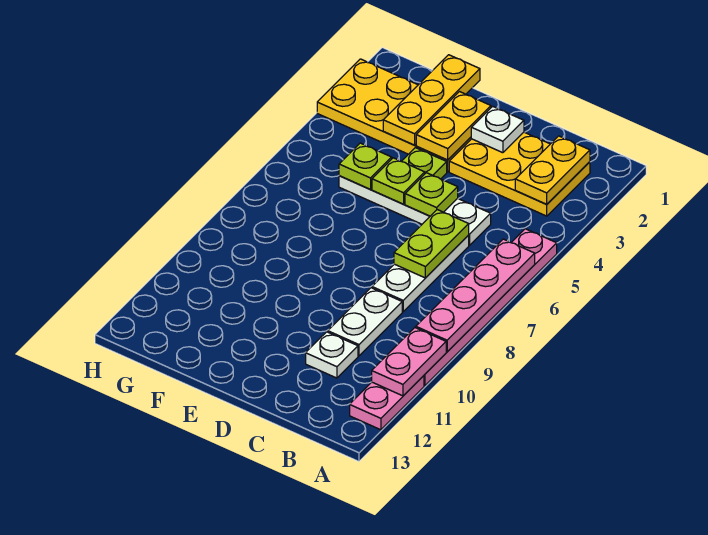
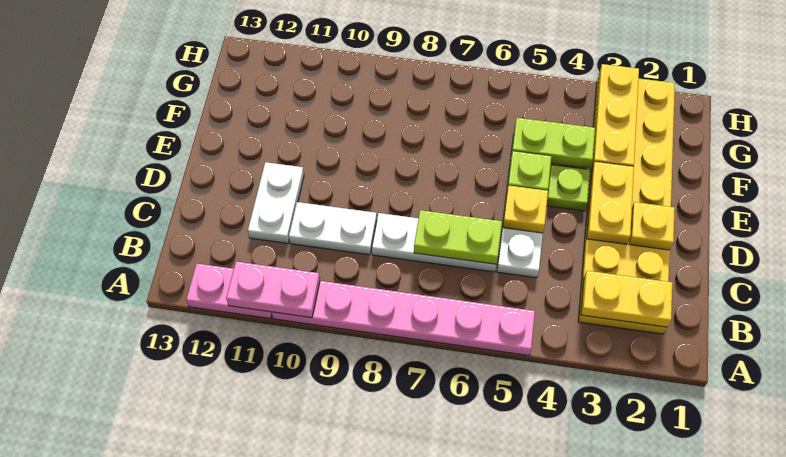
pink 1x4 plate [416,239,535,352] -> none
white 1x1 plate [306,332,358,378] -> white 1x2 plate [248,162,304,243]
white 1x1 plate [471,106,524,153] -> yellow 1x1 plate [629,202,675,250]
lime 1x1 plate [405,173,458,216] -> yellow 1x1 plate [503,186,548,233]
yellow 1x2 plate [416,92,491,160] -> yellow 1x2 plate turned to [587,162,634,244]
yellow 1x3 plate [383,55,480,145] -> yellow 1x3 plate turned to [592,64,639,168]
lime 1x1 plate [339,143,392,189] -> lime 1x2 plate [511,118,595,168]

